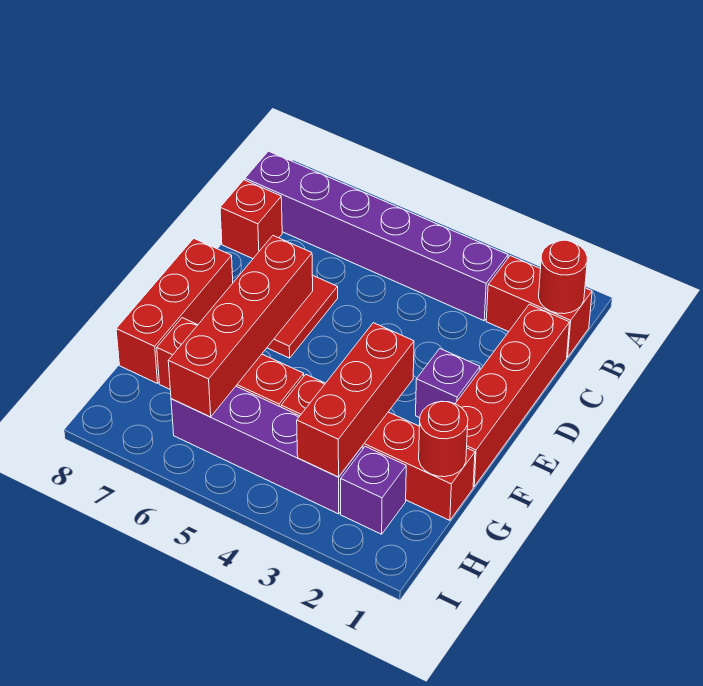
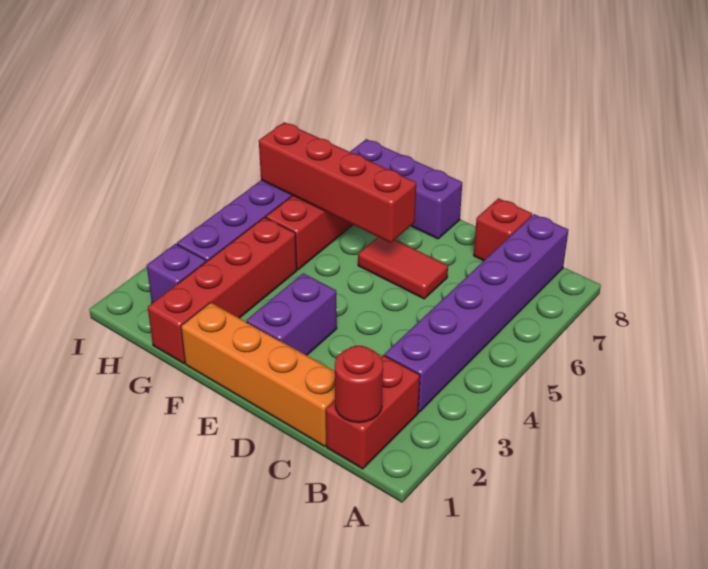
red 1x4 brick [455,304,570,486] -> orange 1x4 brick [181,302,335,446]
purple 1x1 brick [416,349,480,418] -> purple 1x2 brick [246,273,337,355]
red 1x3 brick [116,238,233,383] -> purple 1x3 brick [350,139,462,239]
red 1x3 brick [297,323,414,477] -> none
red 1x1 round brick [419,401,468,477] -> none

